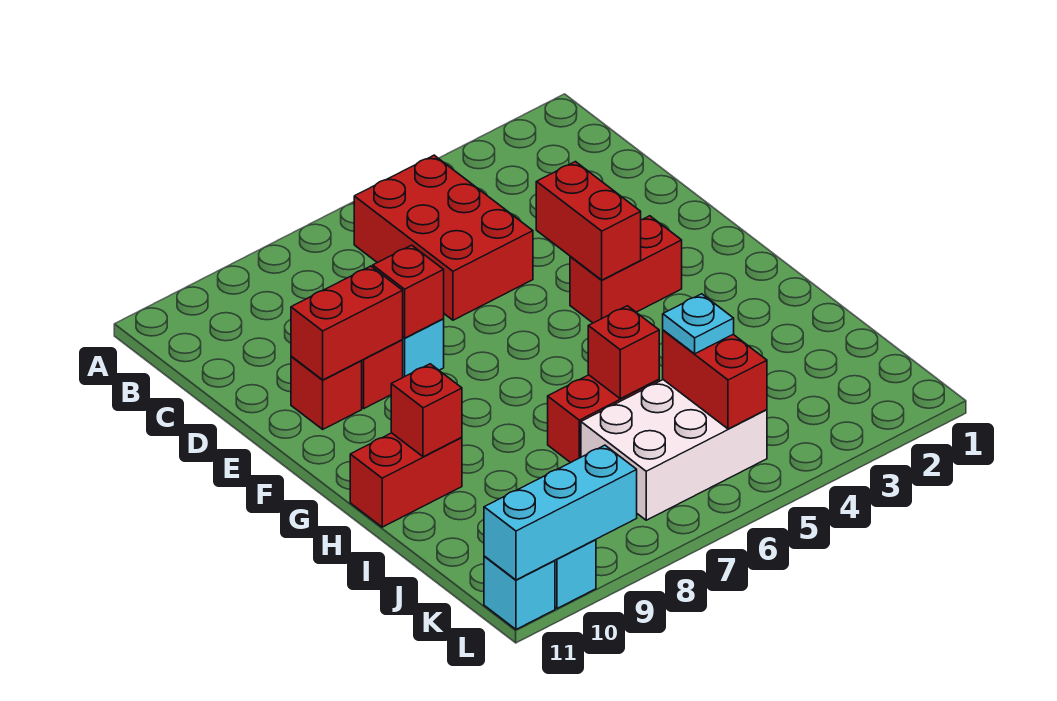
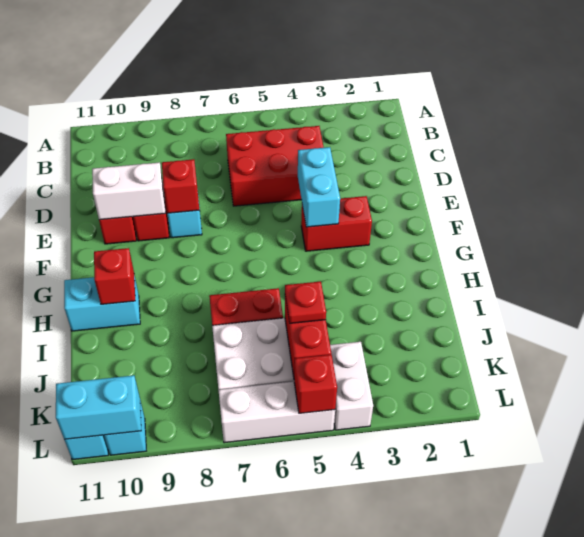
red 2x3 brick [354,155,533,320] -> red 2x3 brick turned to [226,126,324,206]
red 1x2 brick [536,162,641,280] -> cyan 1x2 brick [298,147,340,227]
red 1x2 brick [291,266,403,380] -> white 1x2 brick [92,162,166,220]
red 1x2 brick [350,433,462,527] -> cyan 1x2 brick [64,275,140,331]
red 1x1 brick [588,306,659,399] -> red 1x1 brick moved to [294,355,337,413]
cyan 1x1 plate [663,294,734,354] -> red 1x1 plate [285,281,326,323]
none -> white 1x2 brick [330,342,373,430]
none -> white 1x3 brick [219,382,335,443]
cyan 1x3 brick [484,445,637,580] -> cyan 1x2 brick [56,375,141,439]

